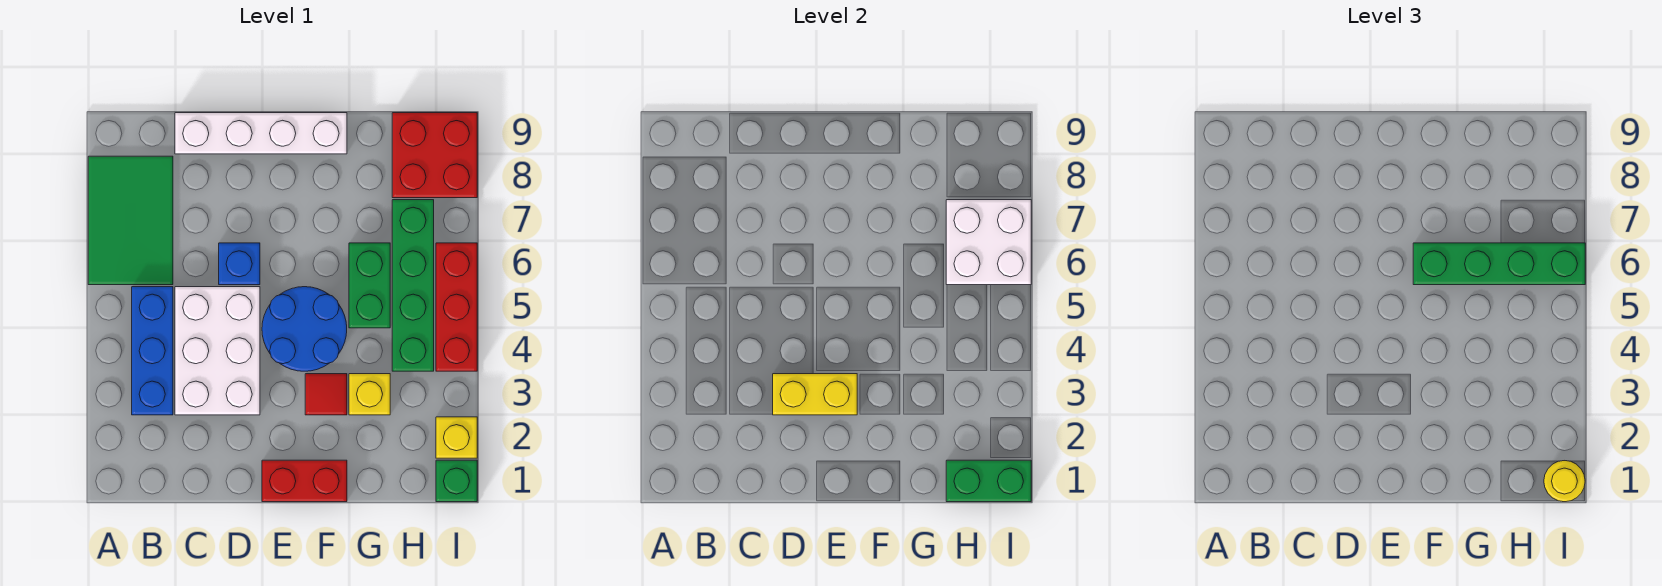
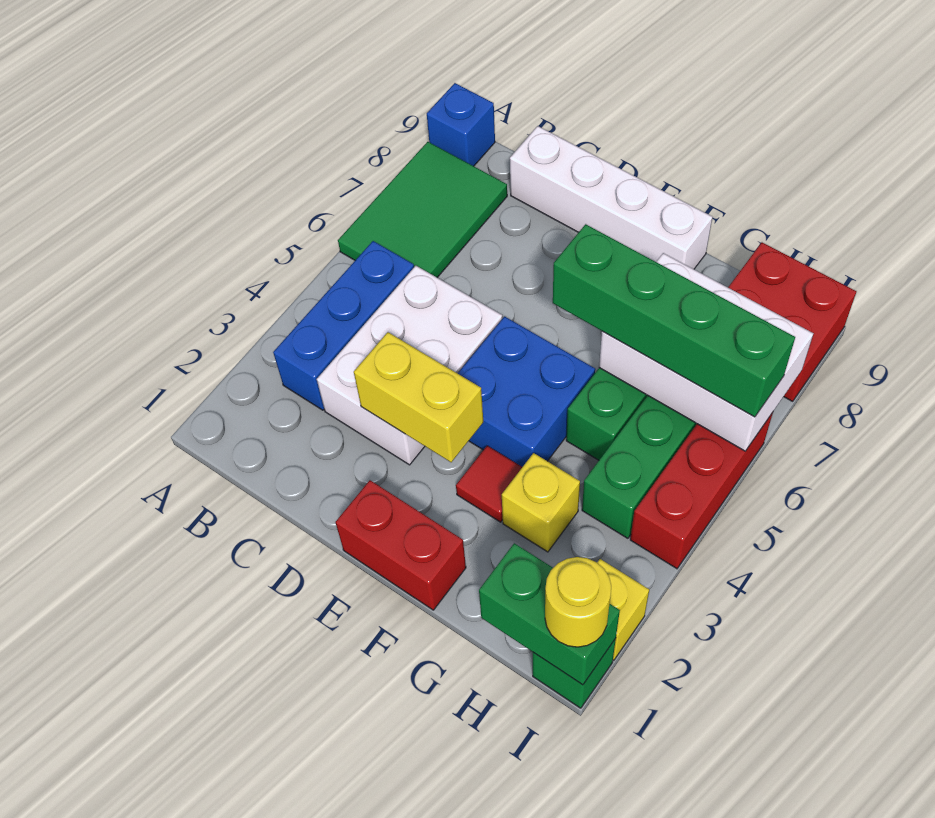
blue 1x1 brick [219,243,260,285] -> blue 1x1 brick moved to [427,83,495,166]
blue 2x2 round brick [262,287,347,371] -> blue 2x2 brick [458,317,595,467]
white 2x2 brick [946,200,1031,285] -> white 2x3 brick [599,253,814,451]

